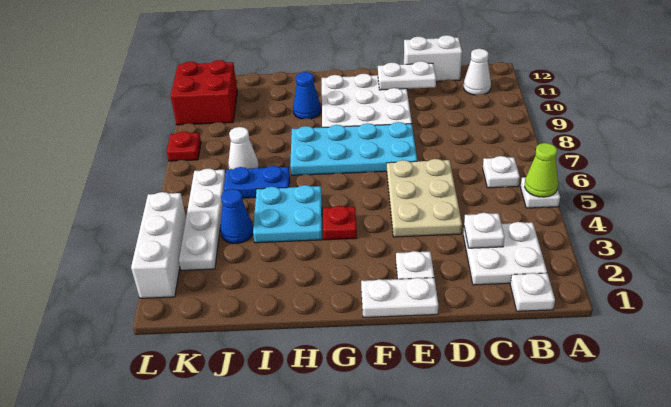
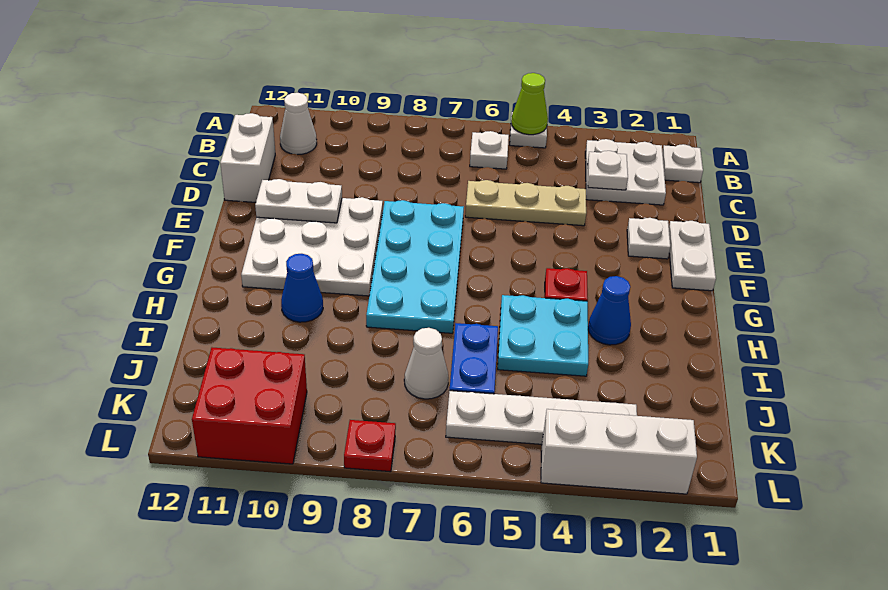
tan 2x3 plate [387,159,462,237] -> tan 1x3 plate [465,180,586,226]
white 1x2 plate [378,61,436,90] -> white 1x2 plate turned to [255,179,342,223]
blue 1x1 cone [220,189,253,243] -> blue 1x1 cone moved to [588,276,631,345]

